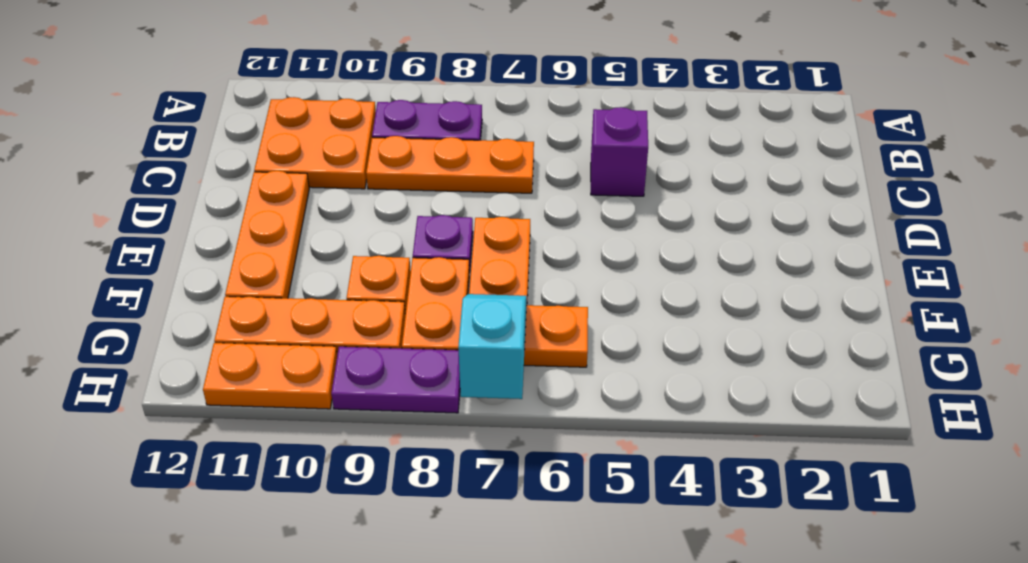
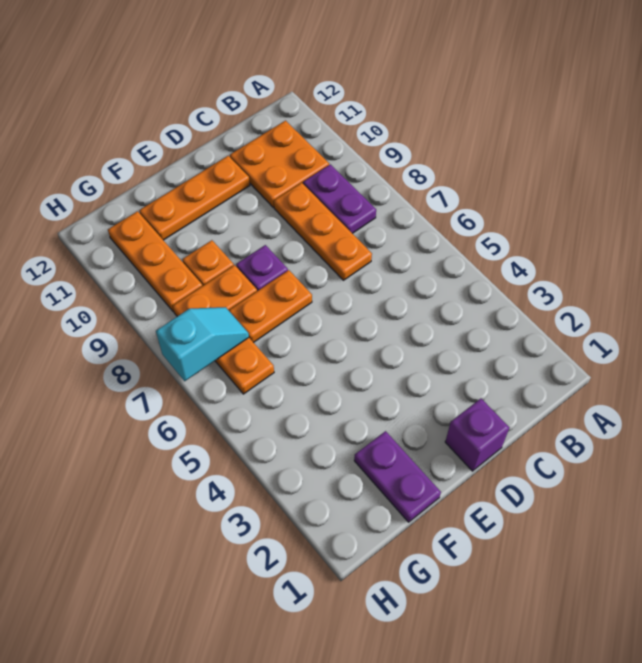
purple 1x1 brick [591,107,648,196] -> purple 1x1 brick moved to [445,399,509,471]
purple 1x2 plate [331,347,460,413] -> purple 1x2 plate moved to [354,431,441,522]
orange 1x2 plate [203,343,337,409] -> none

